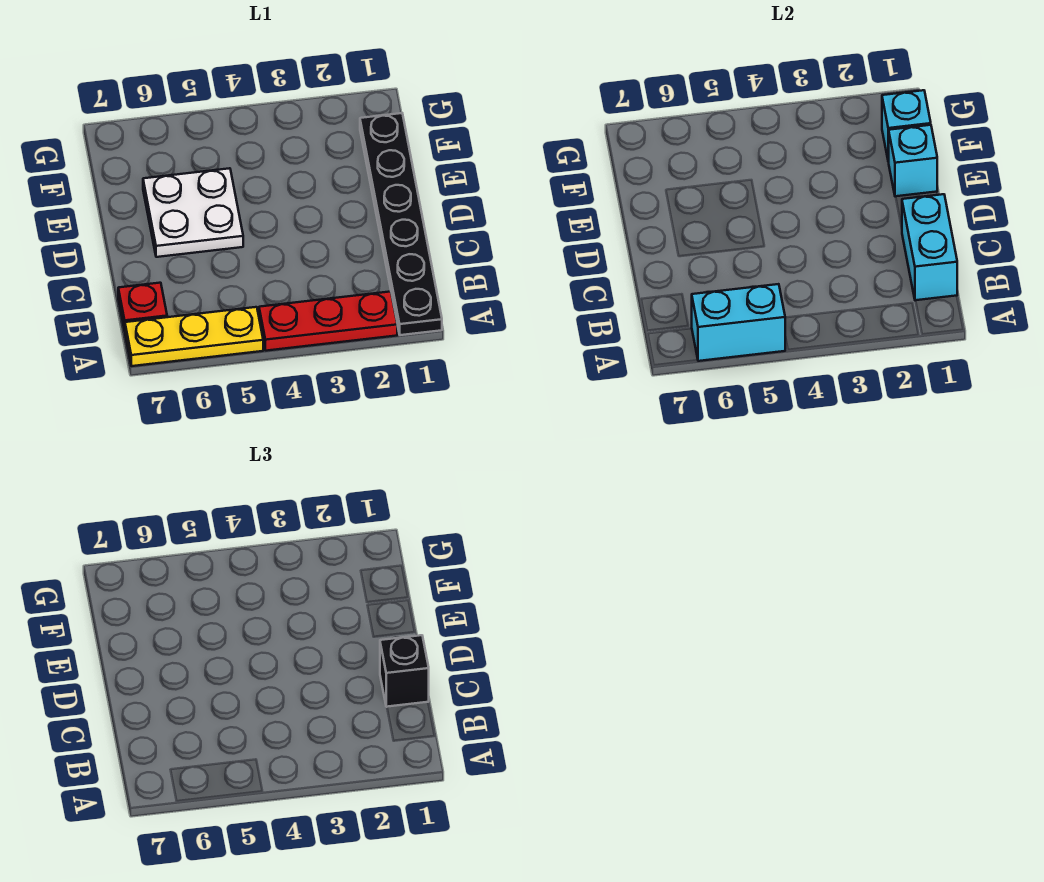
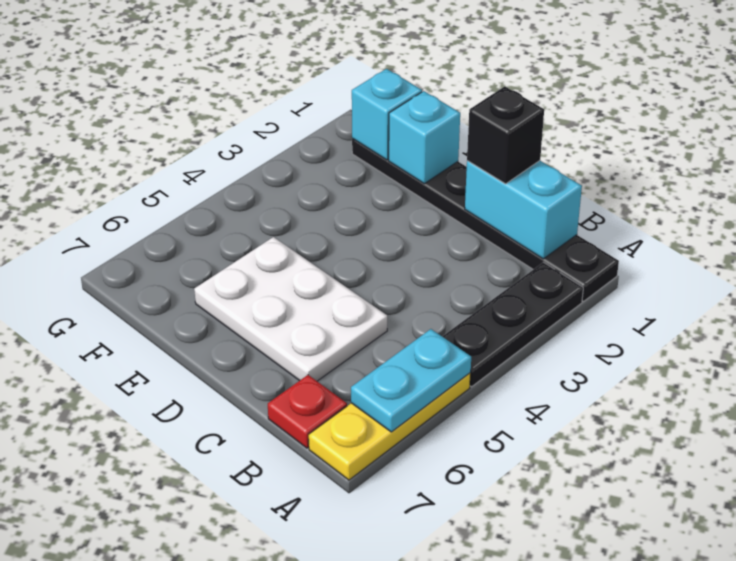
red 1x3 plate [259,292,397,351] -> black 1x3 plate [442,262,583,387]
cyan 1x2 brick [692,284,785,361] -> cyan 1x2 plate [351,329,471,432]
white 2x2 plate [143,168,243,257] -> white 2x3 plate [194,237,387,381]

